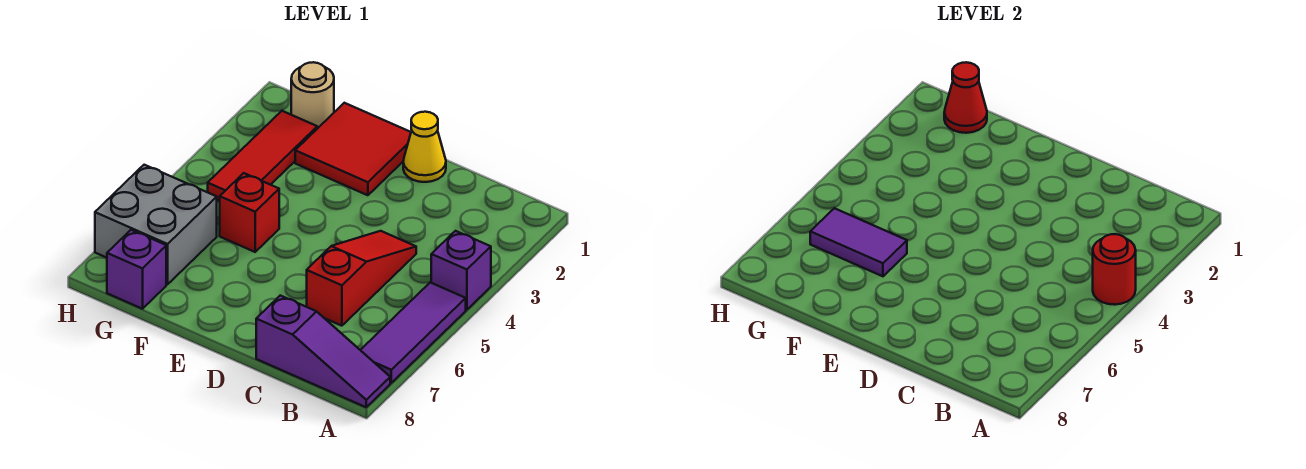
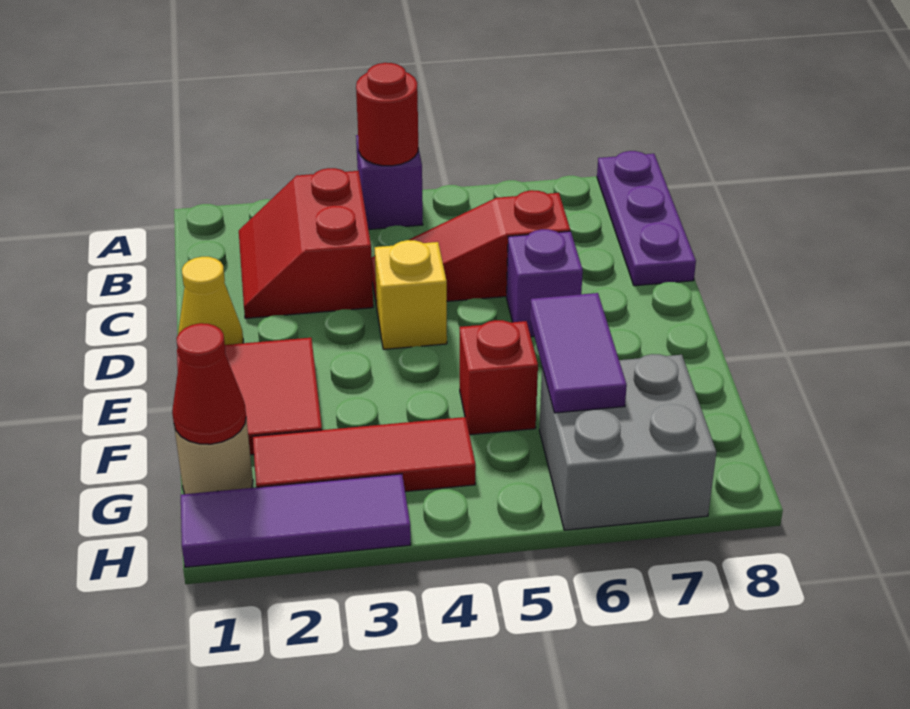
purple 1x3 tile [361,282,466,383] -> purple 1x3 tile moved to [181,474,411,567]
purple 1x3 slope [256,296,390,407] -> purple 1x3 plate [597,151,696,286]
none -> red 2x2 slope [239,168,373,318]
none -> yellow 1x1 brick [375,240,447,349]
purple 1x1 brick [107,230,166,309] -> purple 1x1 brick moved to [507,229,583,337]

